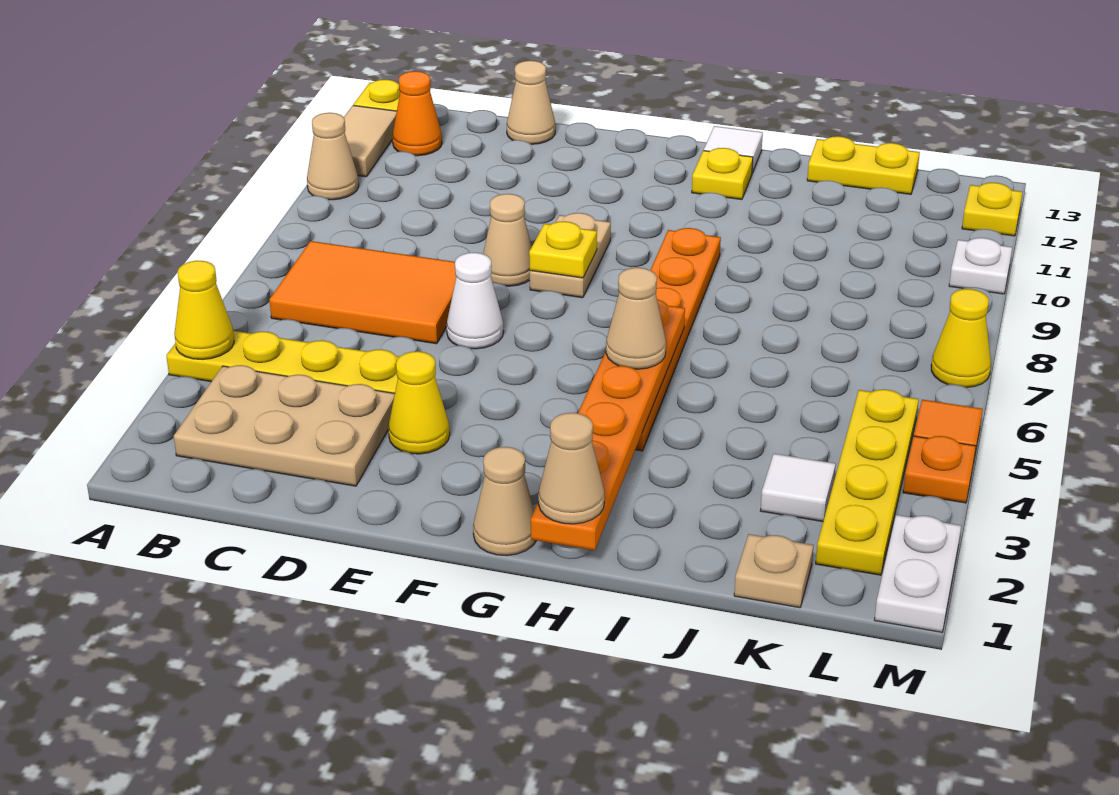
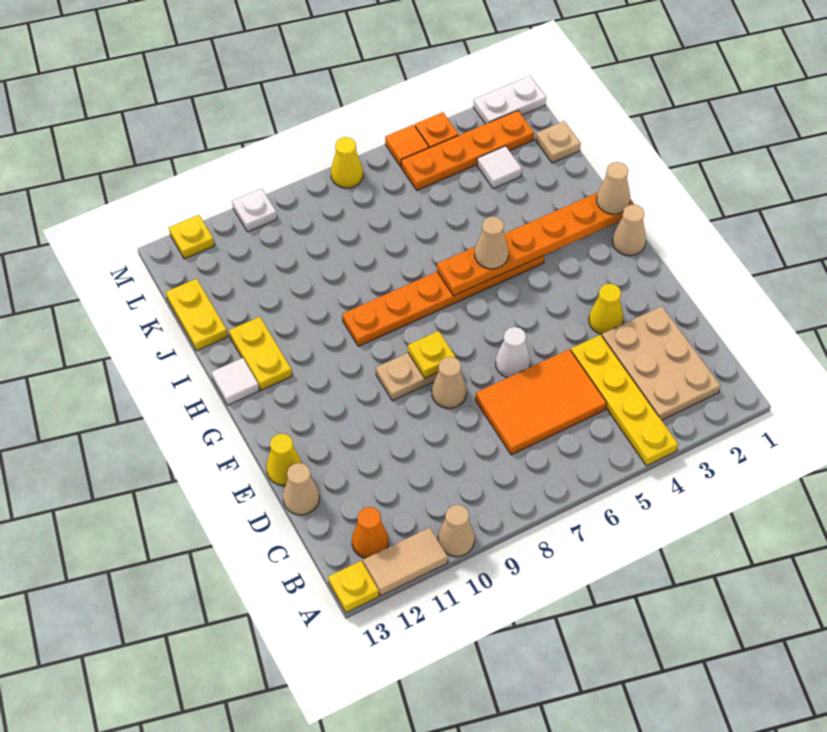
yellow 1x1 cone [174,261,234,359] -> yellow 1x1 cone moved to [266,433,302,485]
orange 2x3 tile [269,241,456,344] -> orange 2x3 tile turned to [475,349,607,455]
yellow 1x1 plate [692,148,753,200] -> yellow 1x2 plate [229,317,292,390]
yellow 1x4 plate [816,389,919,575] -> orange 1x4 plate [401,111,534,190]

